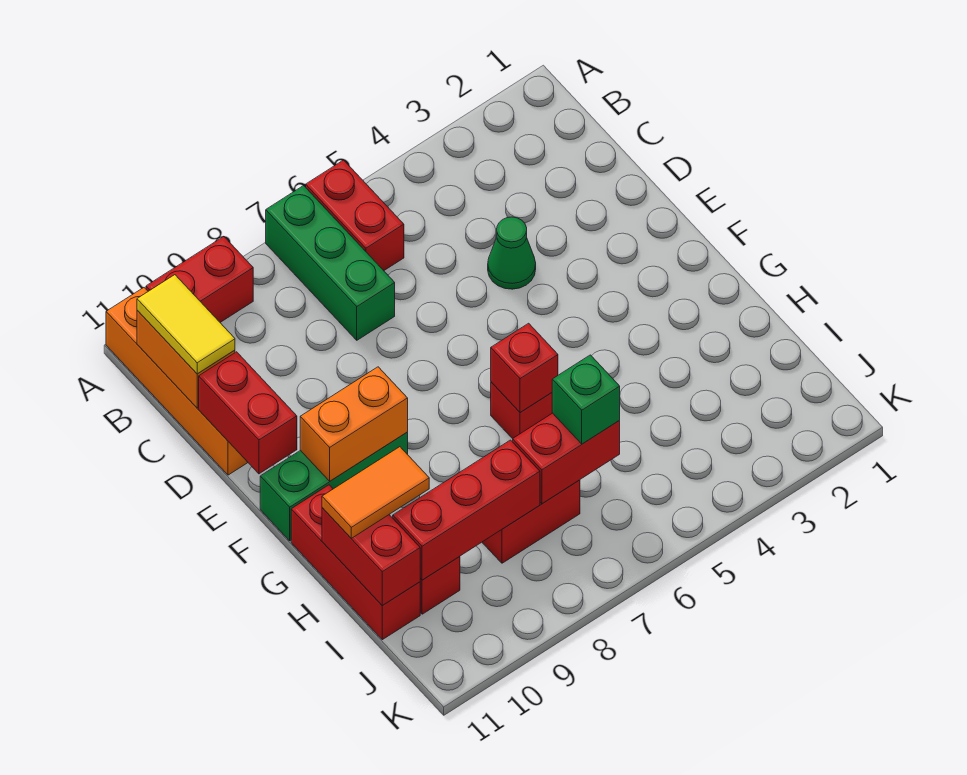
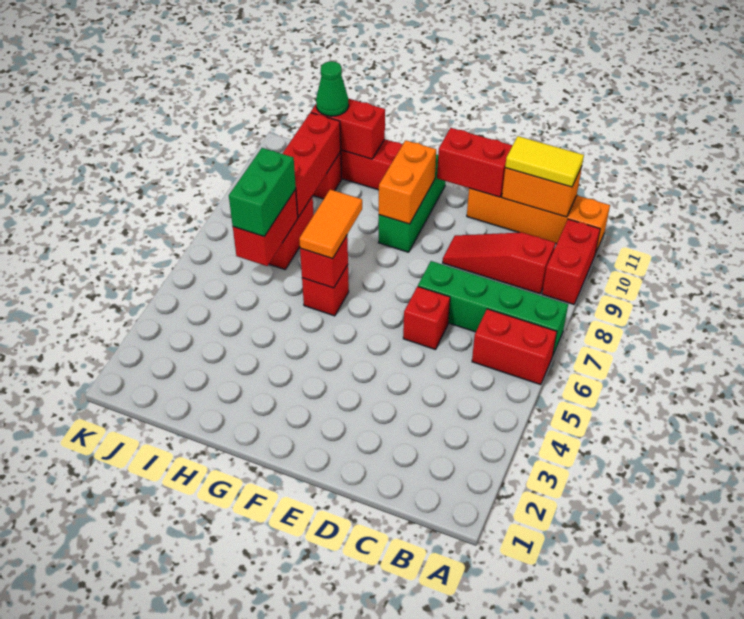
green 1x3 brick [266,186,395,340] -> green 1x4 brick [418,261,568,356]
none -> red 1x3 slope [443,232,555,294]
green 1x1 cone [488,217,536,289] -> green 1x1 cone moved to [316,61,349,116]
none -> red 1x1 brick [403,287,450,350]
orange 1x2 tile [322,447,429,538] -> orange 1x2 tile moved to [299,189,362,259]
green 1x1 brick [552,355,620,444] -> green 1x2 brick [229,148,296,236]

